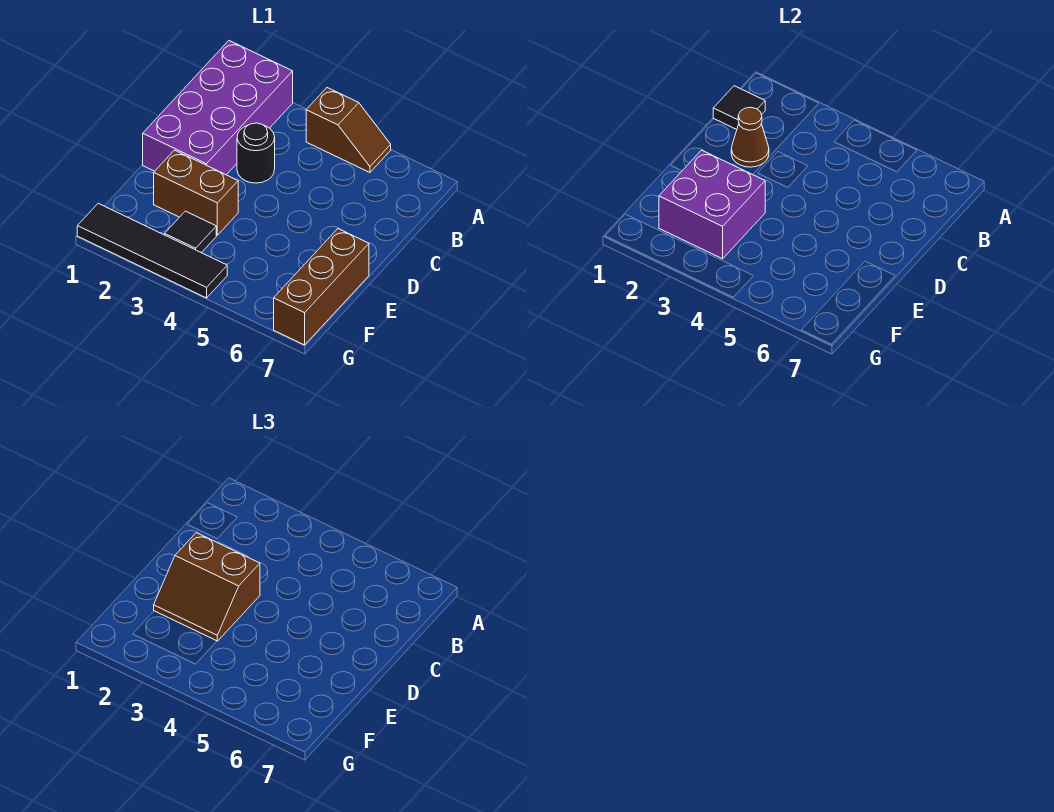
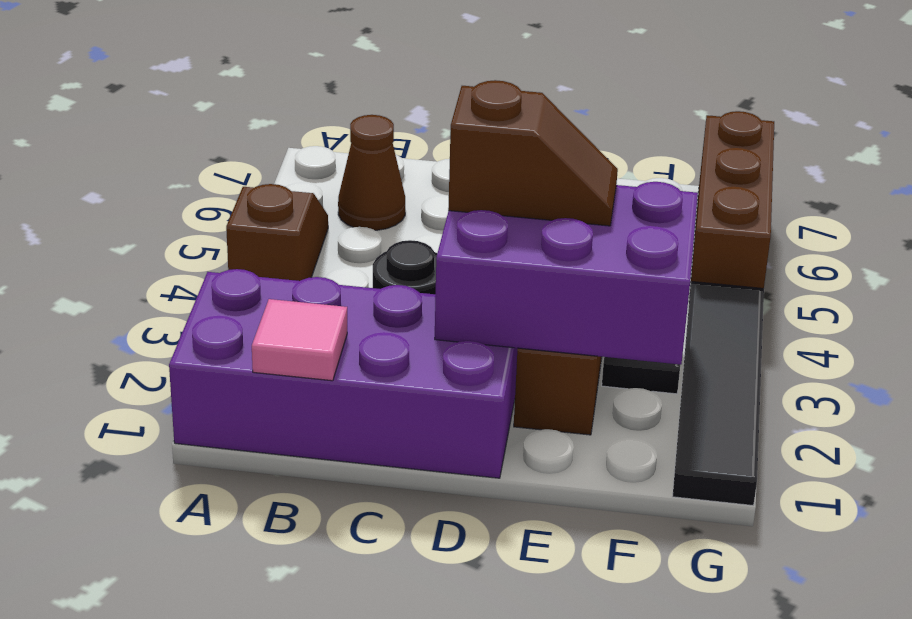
black 1x1 tile [713,86,765,129] -> pink 1x1 tile [252,299,347,381]
brown 1x1 cone [731,107,769,167] -> brown 1x1 cone moved to [338,115,405,230]
brown 2x2 slope [154,533,260,641] -> brown 1x2 slope [448,80,618,226]
purple 2x2 brick [659,150,765,259] -> purple 2x3 brick [435,182,698,365]
brown 1x3 brick [274,229,369,345] -> brown 1x3 brick turned to [689,111,774,298]

